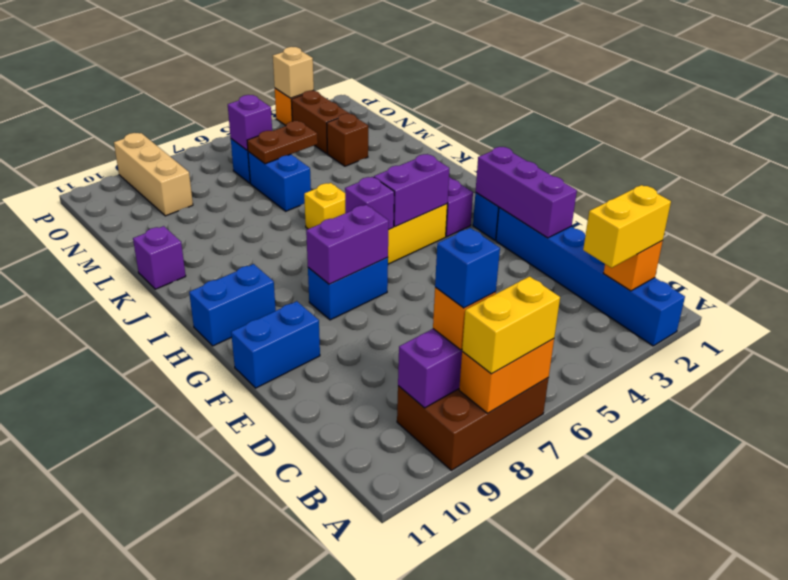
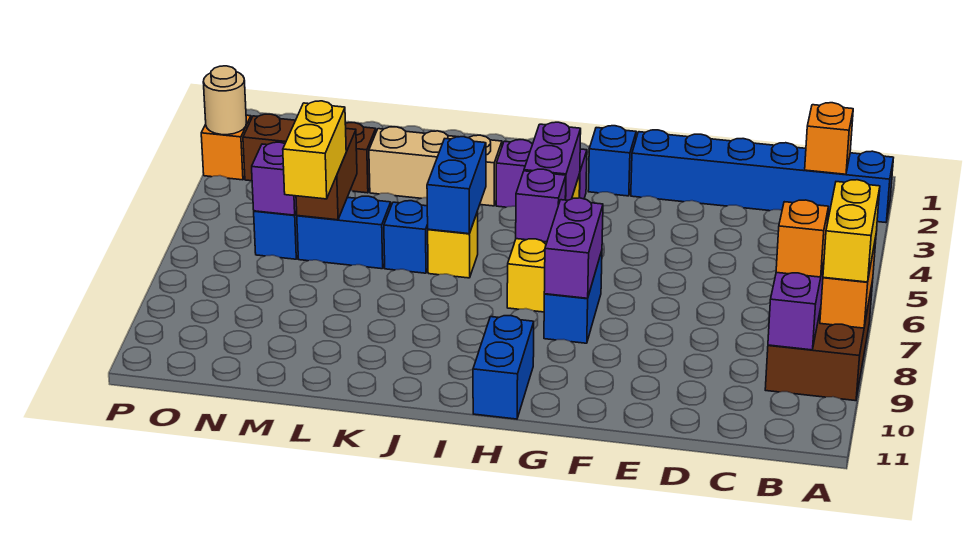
yellow 1x2 brick [583,185,671,268] -> yellow 1x2 brick moved to [283,101,346,199]
blue 1x1 brick [435,228,500,308] -> blue 1x1 brick moved to [384,201,428,273]
purple 1x3 brick [476,147,577,238] -> none
blue 1x2 brick [231,301,320,388] -> blue 1x2 brick moved to [427,137,486,234]
purple 1x1 brick [133,226,186,289] -> none
brown 1x2 plate [247,121,318,164] -> brown 1x2 brick [296,129,357,220]
tan 1x3 brick [114,133,193,216] -> tan 1x3 brick moved to [369,127,502,206]
tan 1x1 brick [273,47,314,98] -> tan 1x1 round brick [203,66,246,135]

